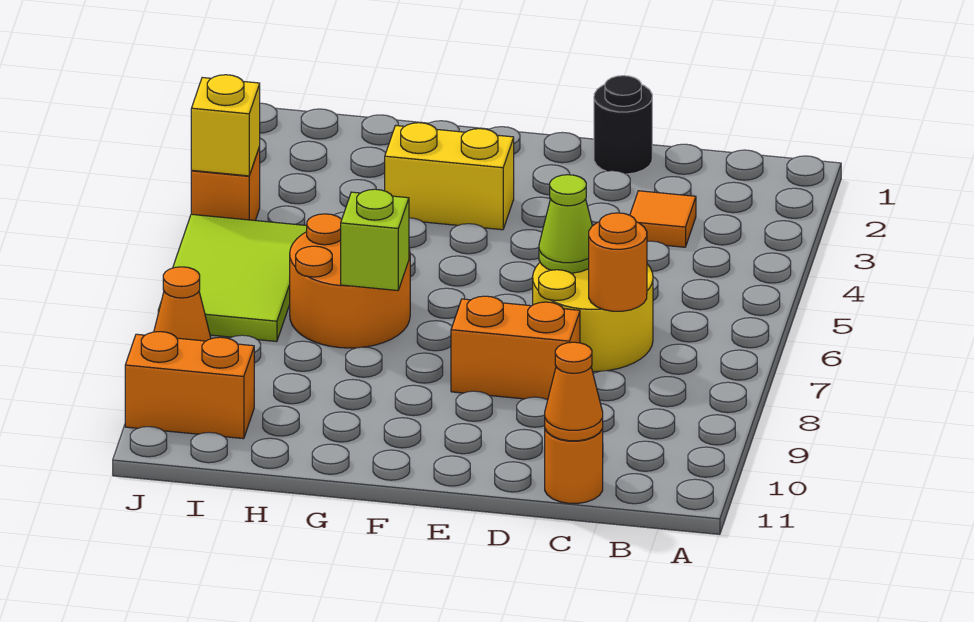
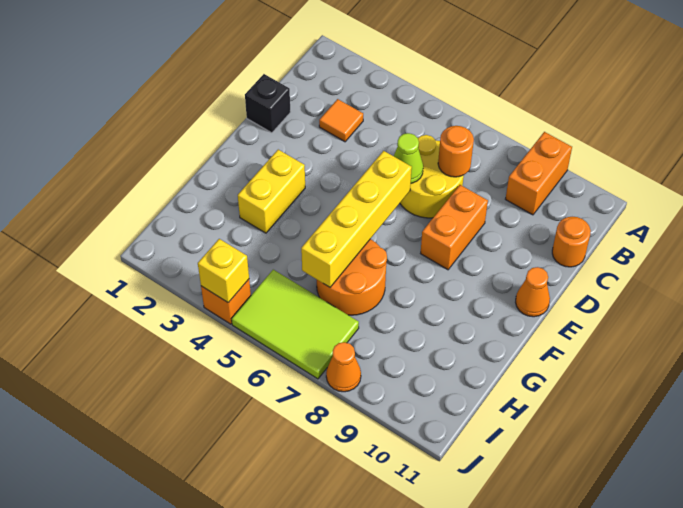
orange 1x1 cone [545,342,603,441] -> orange 1x1 cone moved to [516,267,550,317]
black 1x1 round brick [594,76,652,174] -> black 1x1 brick [245,74,291,133]
none -> yellow 1x4 brick [301,151,412,287]
lime 1x1 brick [341,189,409,291] -> none
orange 1x2 brick [125,332,254,439] -> orange 1x2 brick moved to [506,132,572,215]

